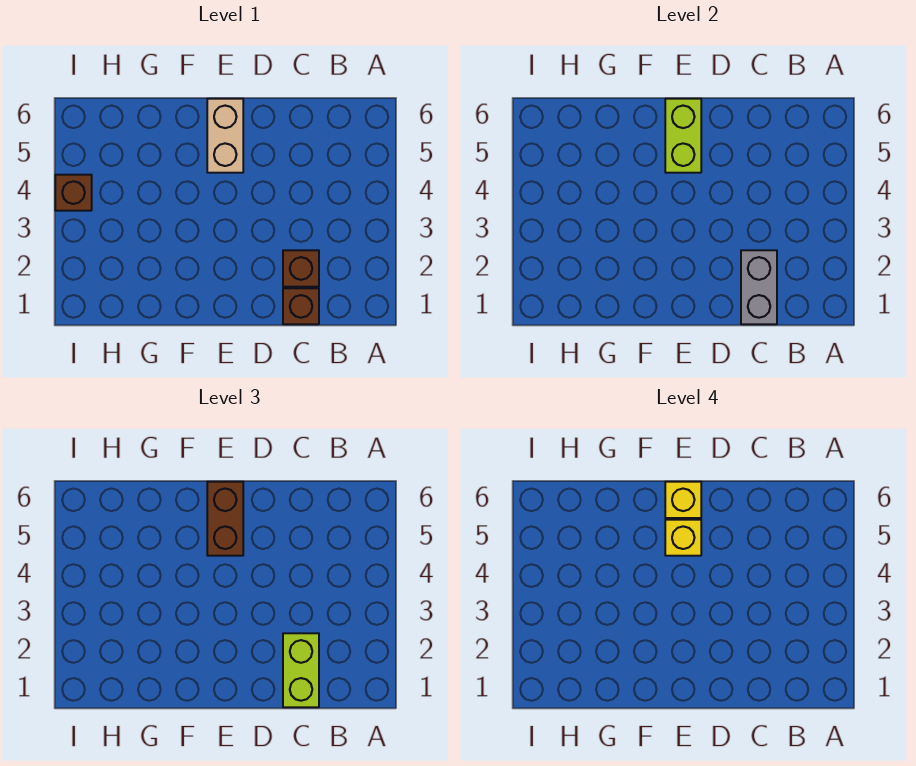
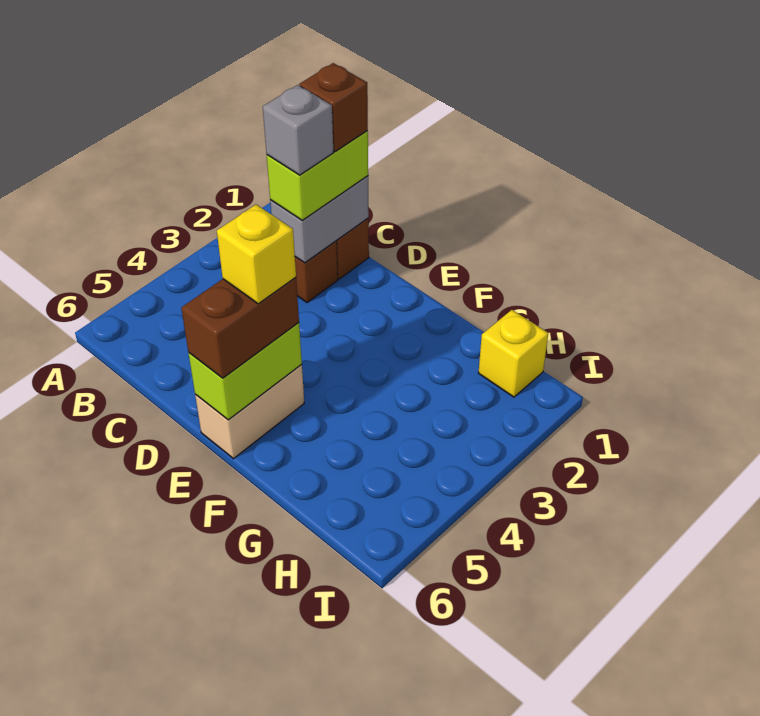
none -> grey 1x1 brick [263,85,333,175]
yellow 1x1 brick [665,482,701,518] -> yellow 1x1 brick moved to [479,310,548,397]
brown 1x1 brick [55,175,92,211] -> brown 1x1 brick moved to [299,63,368,152]

